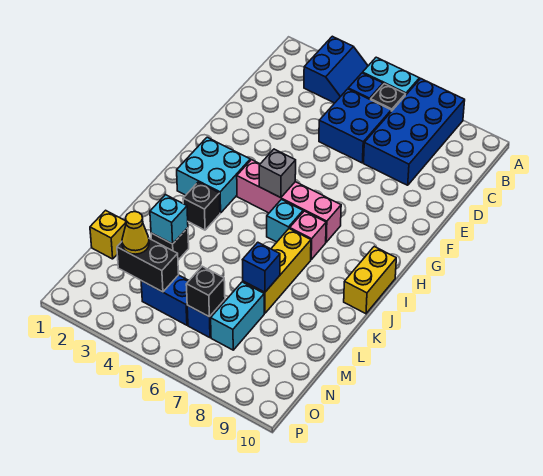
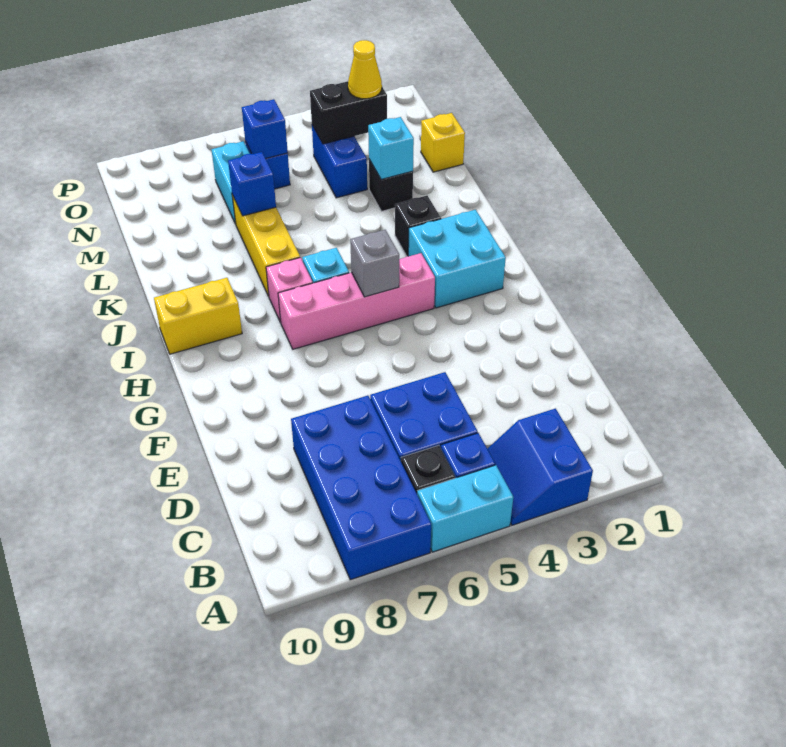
yellow 1x2 brick [344,247,396,314] -> yellow 1x2 brick turned to [154,278,242,354]
blue 1x2 brick [141,275,189,325] -> blue 1x2 brick turned to [312,126,367,198]
black 1x1 brick [186,266,225,317] -> blue 1x1 brick [242,99,288,158]

